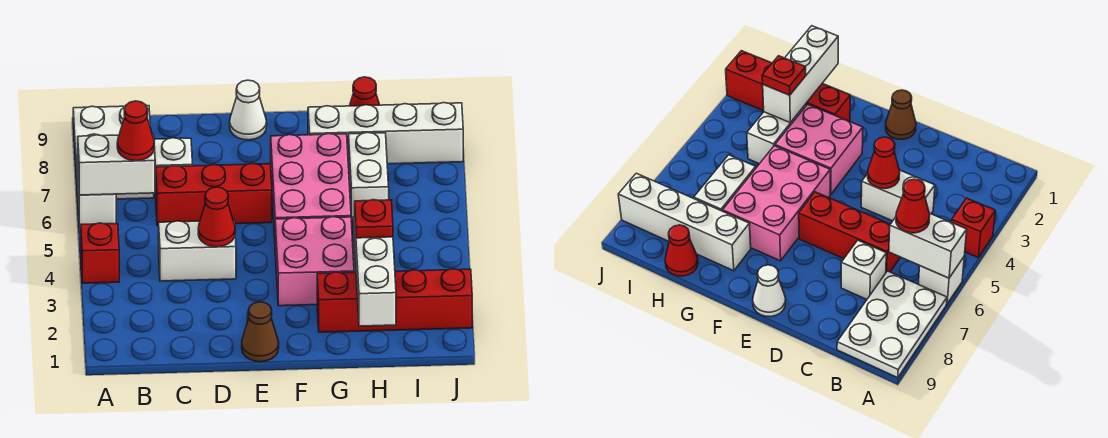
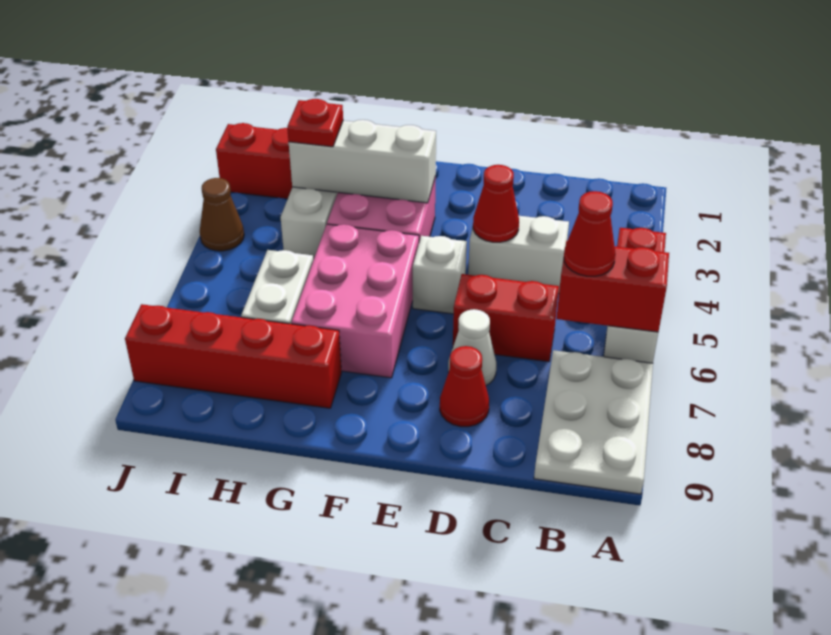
white 1x2 brick [78,134,155,195] -> red 1x2 brick [556,240,669,332]
red 1x3 brick [156,163,272,226] -> red 1x2 brick [453,274,559,362]
white 1x1 brick [154,138,193,198] -> white 1x1 brick moved to [413,236,467,314]
brown 1x1 cone [242,302,279,362] -> brown 1x1 cone moved to [200,178,244,251]
white 1x1 cone [230,80,267,140] -> white 1x1 cone moved to [448,309,496,385]
white 1x4 brick [308,103,463,165] -> red 1x4 brick [125,304,342,408]
white 1x3 brick [355,229,396,326] -> white 1x3 brick turned to [289,120,436,203]
red 1x1 cone [350,77,379,106] -> red 1x1 cone moved to [440,346,489,427]

